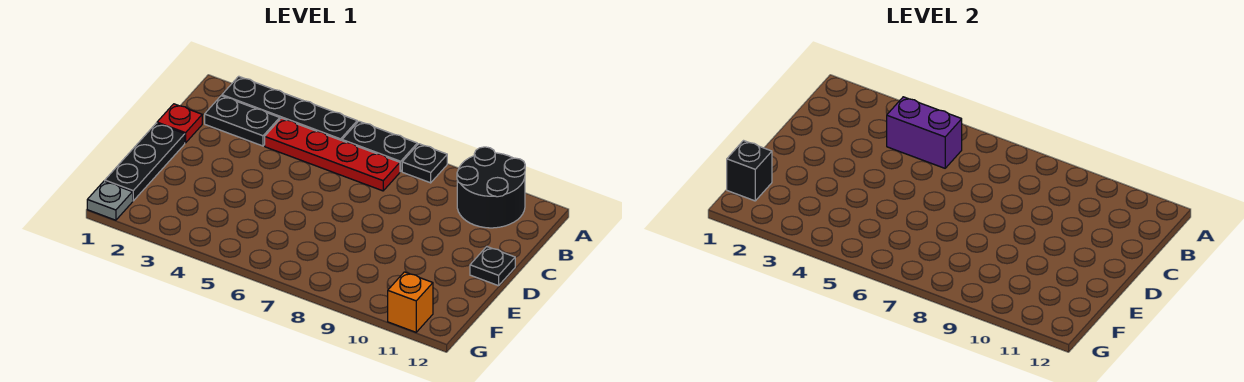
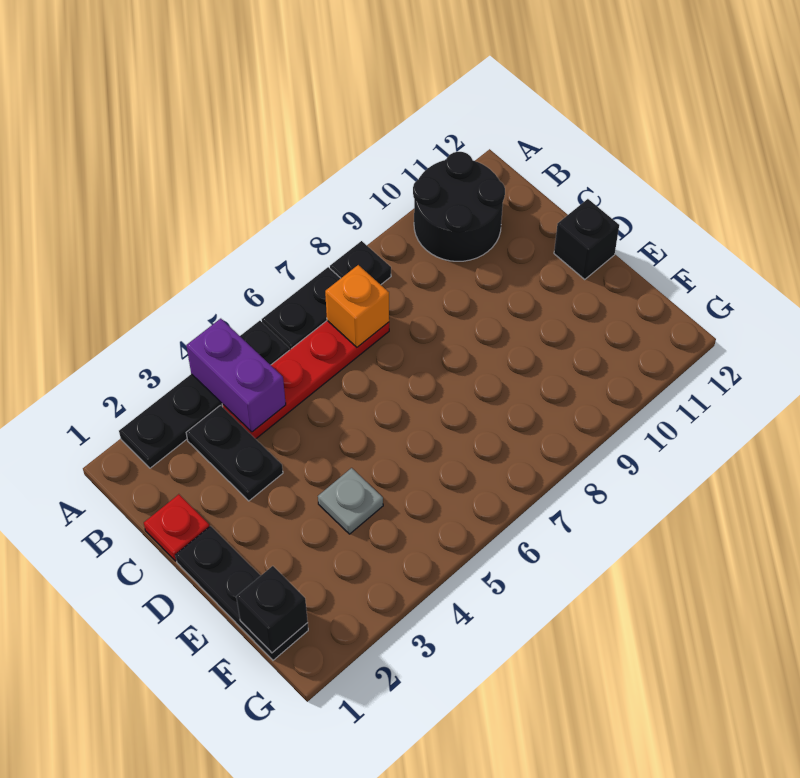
black 1x2 plate [205,96,280,146] -> black 1x2 plate turned to [186,405,283,501]
purple 1x2 brick [887,97,962,168] -> purple 1x2 brick turned to [186,319,286,432]
black 1x1 plate [470,247,515,286] -> black 1x1 brick [554,199,619,280]
grey 1x1 plate [87,181,133,220] -> grey 1x1 plate moved to [318,468,383,534]
orange 1x1 brick [388,272,433,332] -> orange 1x1 brick moved to [325,265,389,347]

